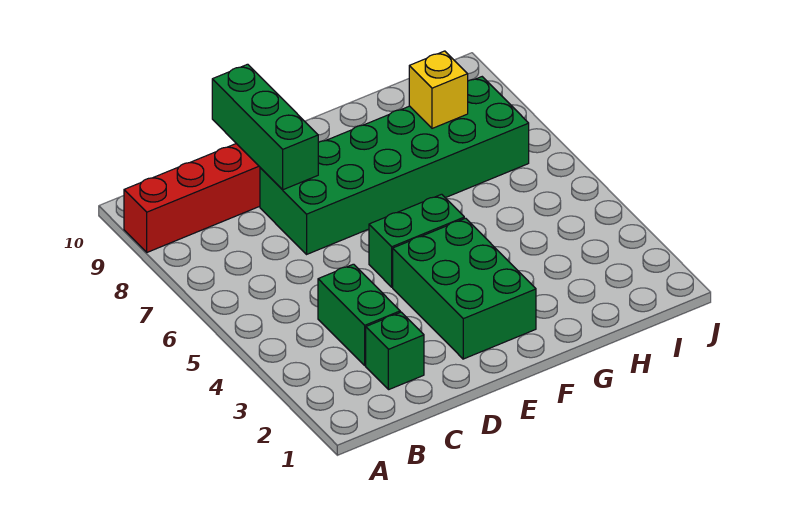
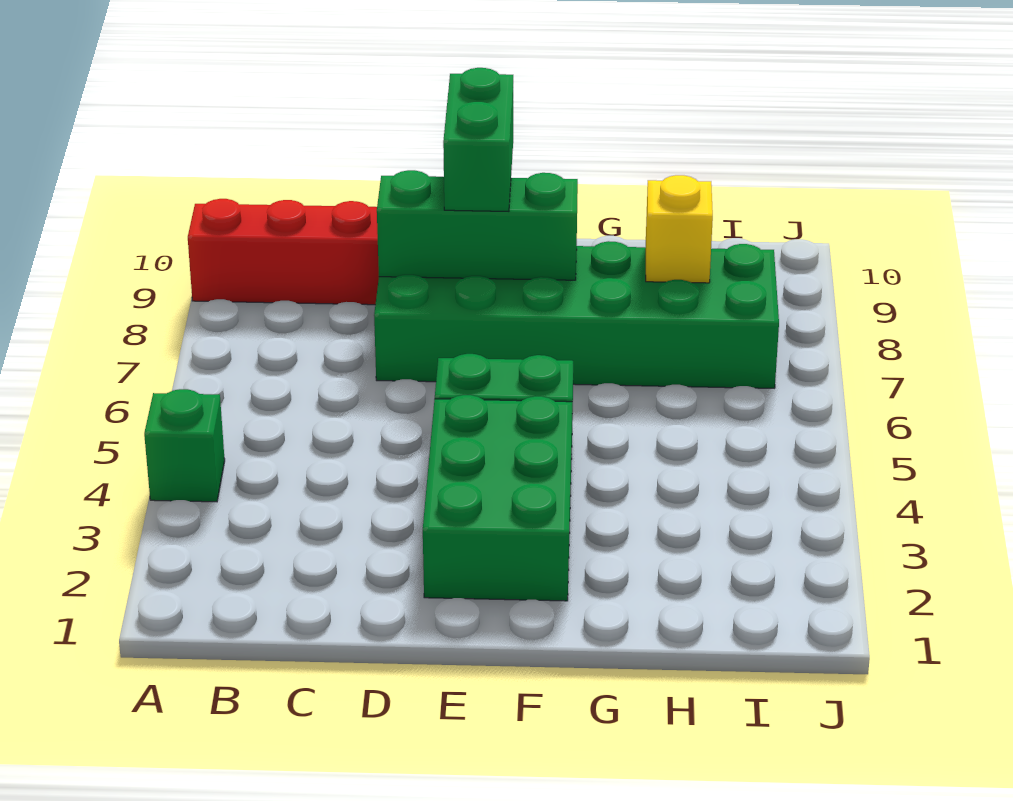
green 1x1 brick [366,312,424,390] -> green 1x1 brick moved to [144,389,225,502]
green 1x2 brick [318,264,400,366] -> green 1x2 brick moved to [443,68,513,211]
green 1x3 brick [212,64,318,190] -> green 1x3 brick turned to [377,170,578,280]

